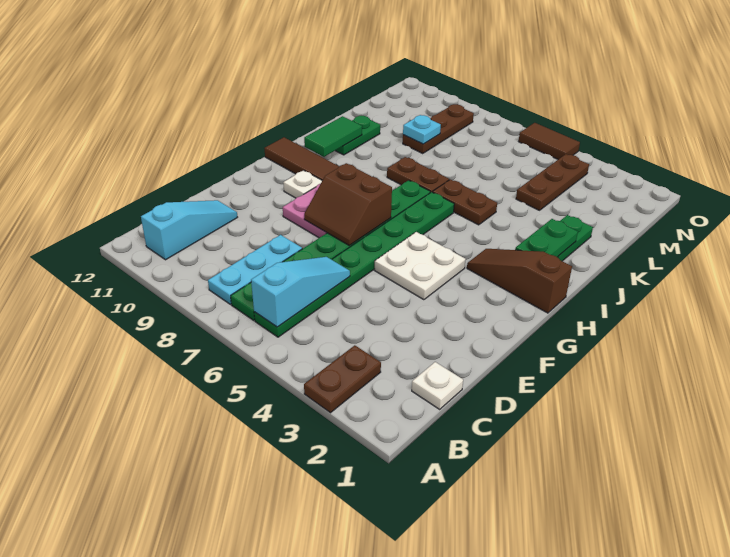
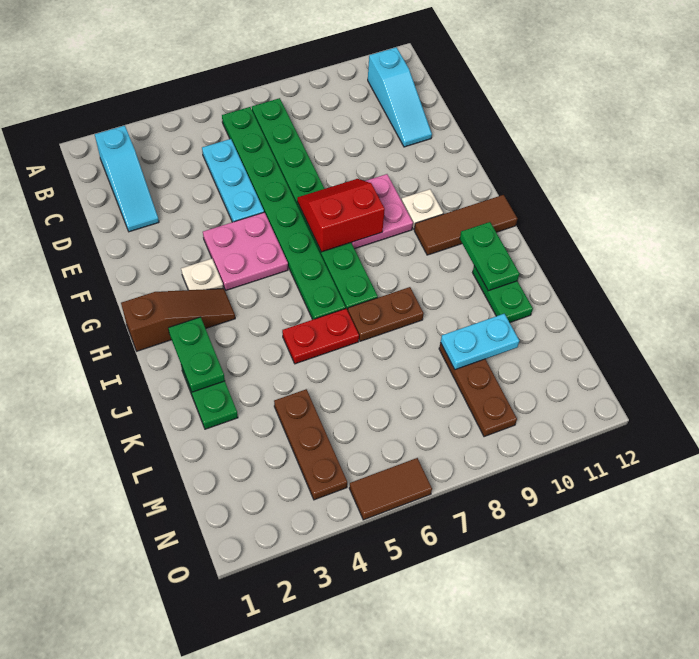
brown 1x2 plate [304,345,381,413] -> none
cyan 1x3 slope [251,257,350,327] -> cyan 1x3 slope moved to [95,126,159,232]
cyan 1x3 plate [208,235,302,304] -> cyan 1x3 plate moved to [202,139,264,222]
white 1x1 plate [412,362,463,409] -> white 1x1 plate moved to [181,259,224,290]
white 2x2 plate [375,232,466,300] -> pink 2x2 plate [203,212,288,290]
brown 2x2 slope [304,163,392,246] -> red 2x2 slope [297,179,385,252]
green 1x2 tile [304,116,362,157] -> green 1x2 plate [460,222,519,291]
brown 1x2 plate [433,179,497,225] -> red 1x2 plate [282,309,359,364]
cyan 1x1 plate [403,115,441,144] -> cyan 1x2 plate [441,314,519,370]

